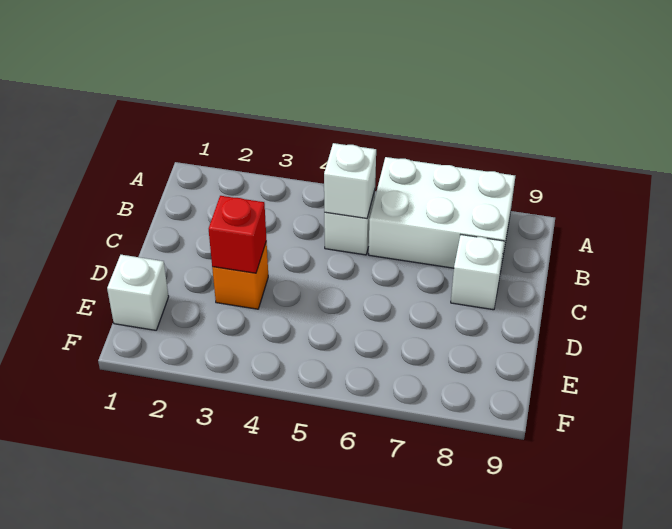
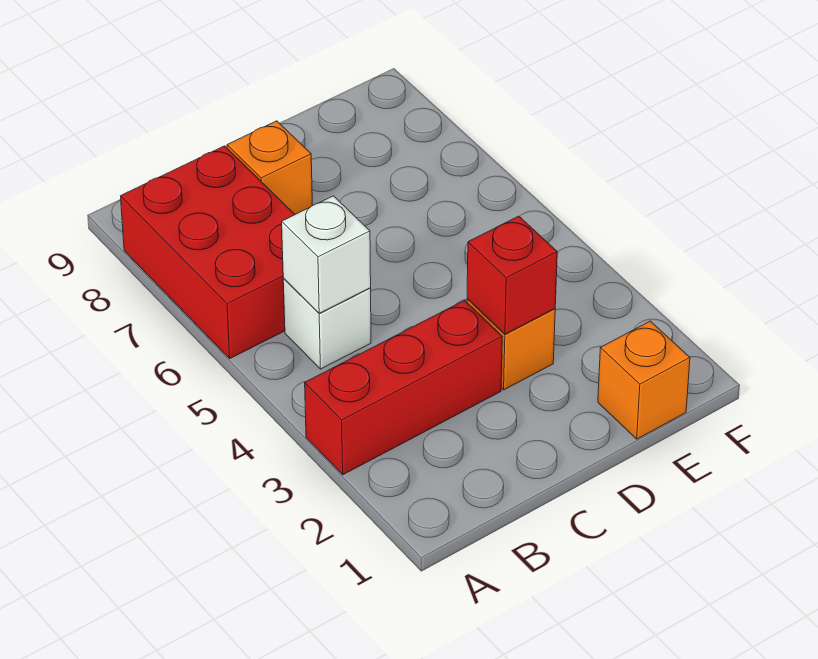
none -> red 1x3 brick [305,300,502,475]
white 2x3 brick [369,157,515,268] -> red 2x3 brick [121,146,295,358]
white 1x1 brick [451,235,504,310] -> orange 1x1 brick [227,121,312,214]
white 1x1 brick [107,255,169,330] -> orange 1x1 brick [598,321,690,439]

